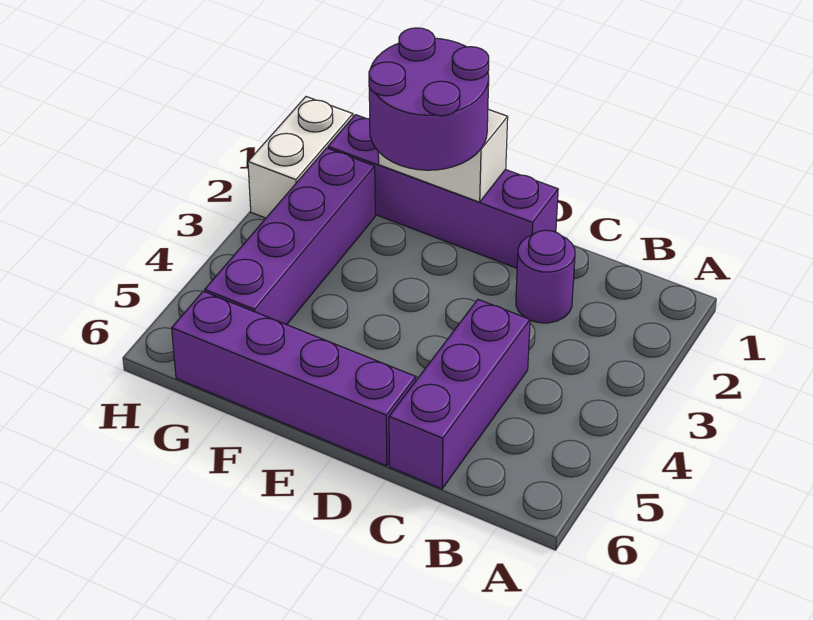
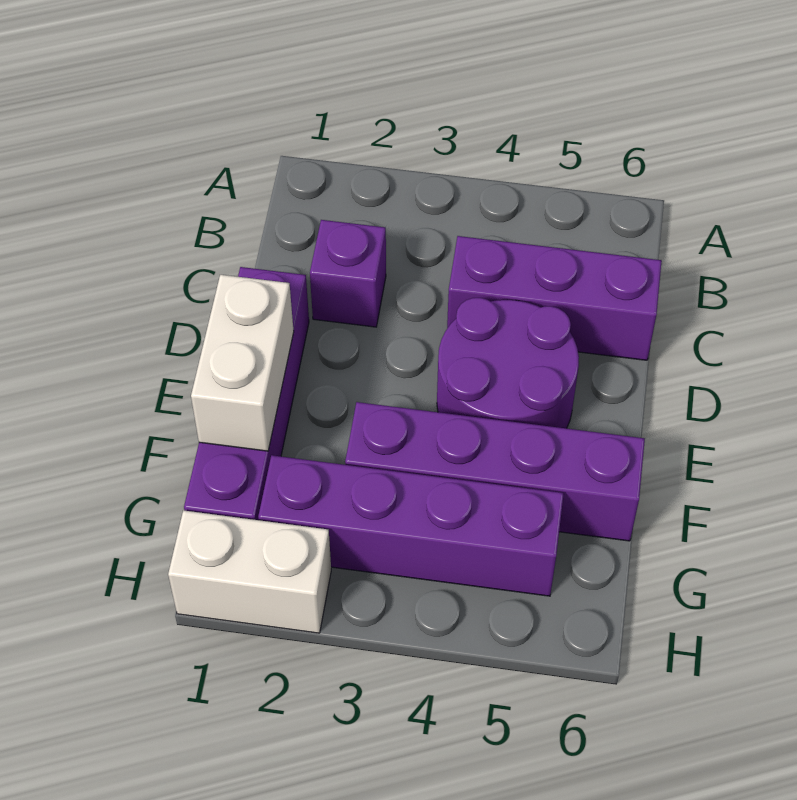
purple 1x1 round brick [516,230,575,323] -> purple 1x1 brick [310,220,386,327]
purple 1x4 brick [172,291,416,466] -> purple 1x4 brick turned to [345,402,645,541]
purple 2x2 round brick [369,28,489,170] -> purple 2x2 round brick moved to [437,298,579,428]

